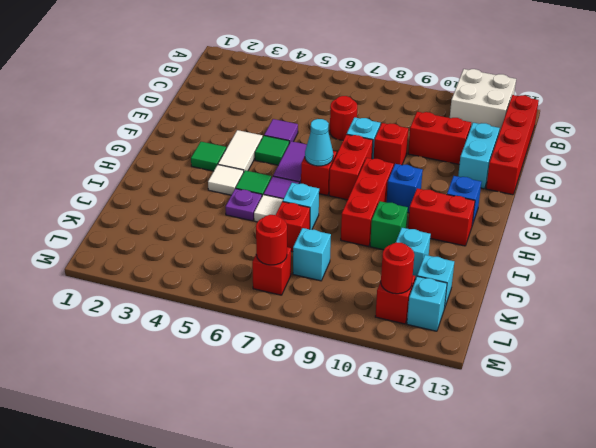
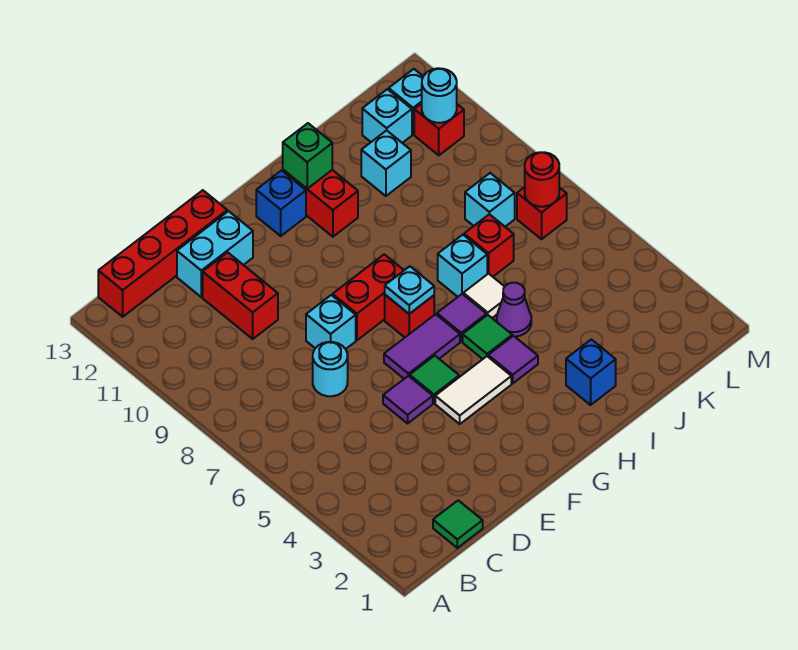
white 2x2 brick [450,69,516,133] -> none
red 1x1 round brick [330,96,357,140] -> cyan 1x1 round brick [313,342,348,396]
red 1x1 brick [374,123,408,165] -> none
green 1x1 tile [191,142,226,171] -> green 1x1 tile moved to [433,500,483,548]
cyan 1x1 cone [305,119,333,166] -> cyan 1x1 plate [385,266,434,314]
red 1x3 brick [341,158,394,246] -> none
blue 1x1 brick [386,164,423,213] -> blue 1x1 brick moved to [566,339,616,405]
white 1x1 tile [208,165,244,195] -> purple 1x1 tile [488,336,538,383]
purple 1x1 plate [225,189,262,221] -> purple 1x1 cone [497,283,531,337]
green 1x1 brick [370,201,408,250] -> green 1x1 brick moved to [283,123,332,189]
red 1x1 round brick [381,242,414,294] -> cyan 1x1 round brick [422,68,457,123]

